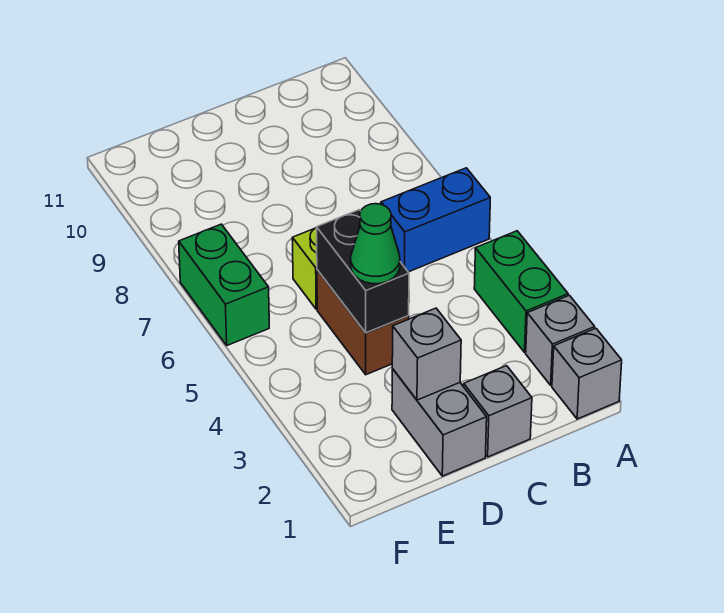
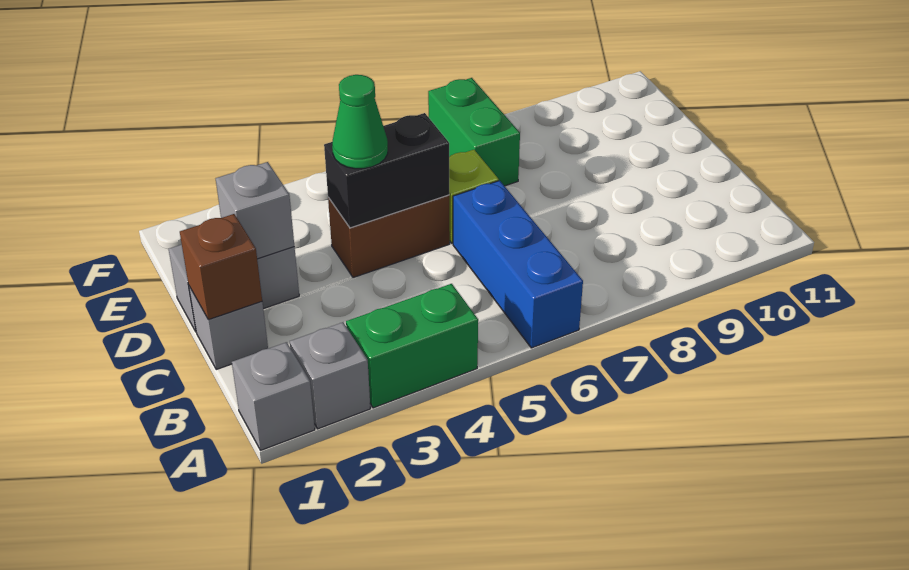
blue 1x2 brick [381,168,490,272] -> blue 1x3 brick [453,181,583,348]
none -> brown 1x1 brick [180,214,262,320]
green 1x2 brick [179,224,269,345] -> green 1x2 brick turned to [428,78,520,186]

